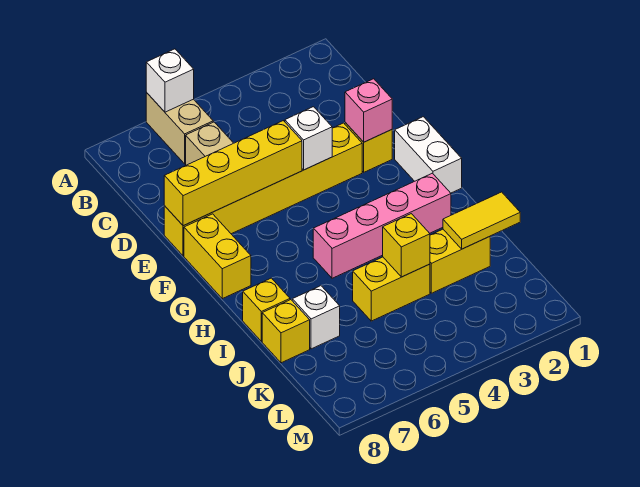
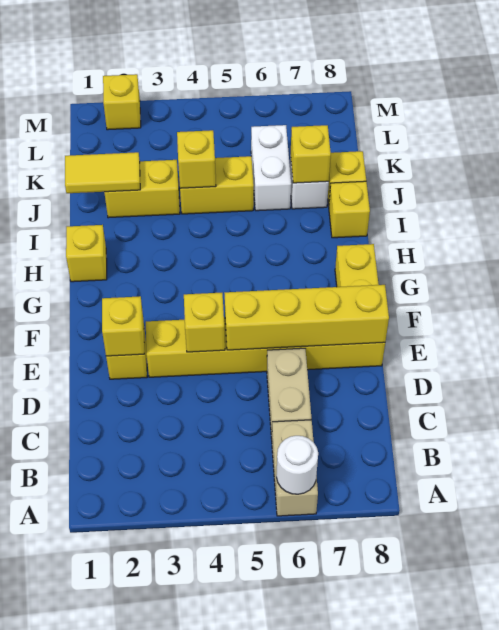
white 1x1 brick [146,49,194,112] -> white 1x1 round brick [276,436,318,494]
pink 1x1 brick [345,79,392,142] -> yellow 1x1 brick [102,296,144,356]
white 1x1 brick [285,107,332,170] -> yellow 1x1 brick [184,293,225,352]
white 1x2 brick [395,117,462,193] -> white 1x2 brick moved to [251,125,291,211]
none -> yellow 1x1 brick [66,225,107,282]
pink 1x4 brick [313,173,451,278] -> none
none -> yellow 1x1 brick [291,125,331,183]
none -> yellow 1x1 brick [103,74,141,130]

